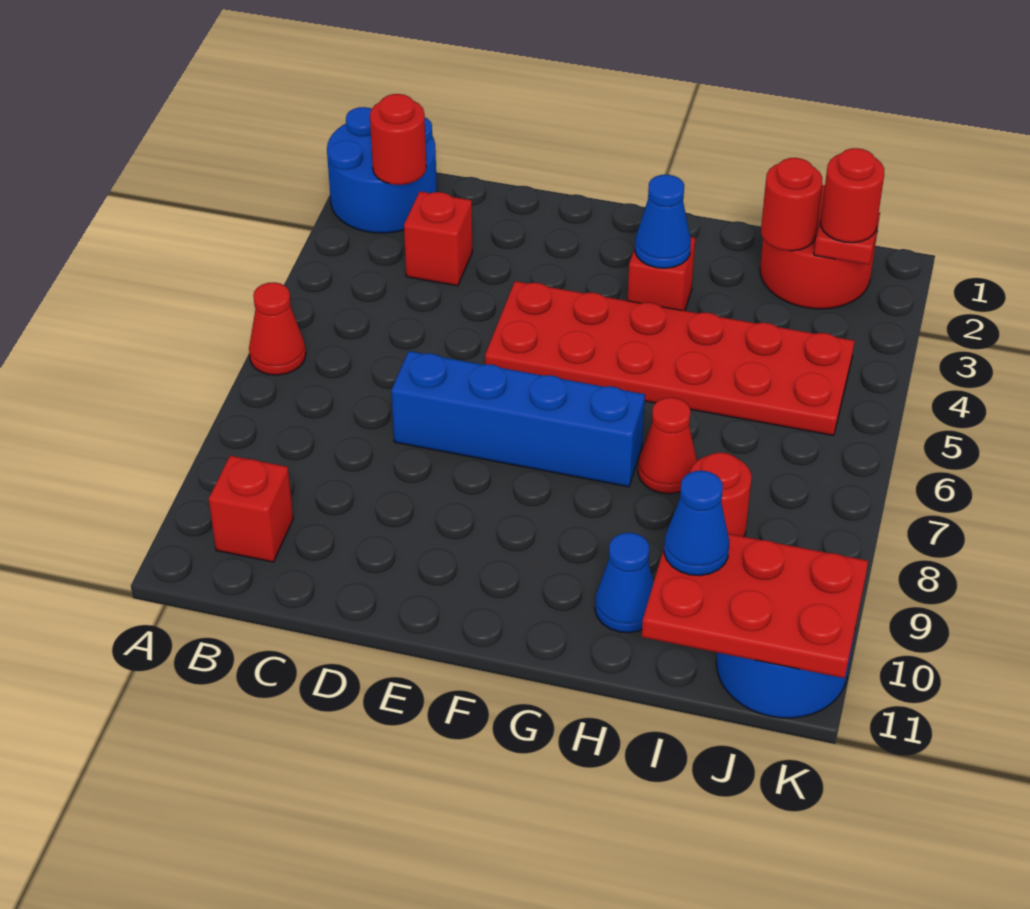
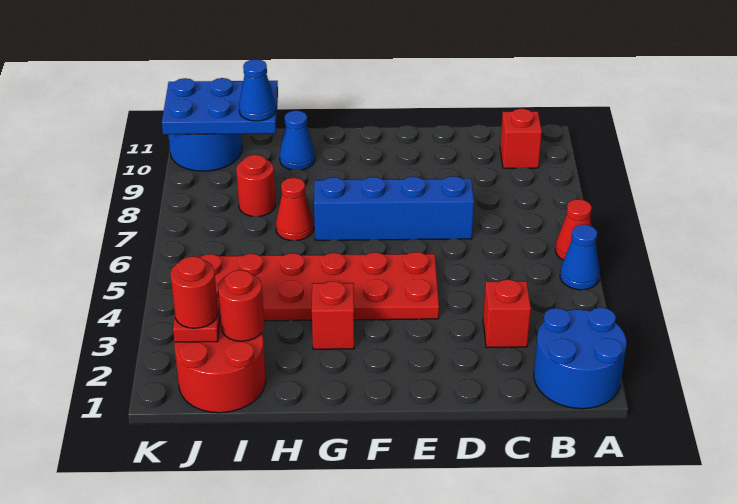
red 1x1 round brick [370,94,426,185] -> none
blue 1x1 cone [635,175,691,268] -> blue 1x1 cone moved to [560,225,600,290]
red 2x3 plate [642,534,868,678] -> blue 2x3 plate [162,78,278,135]

